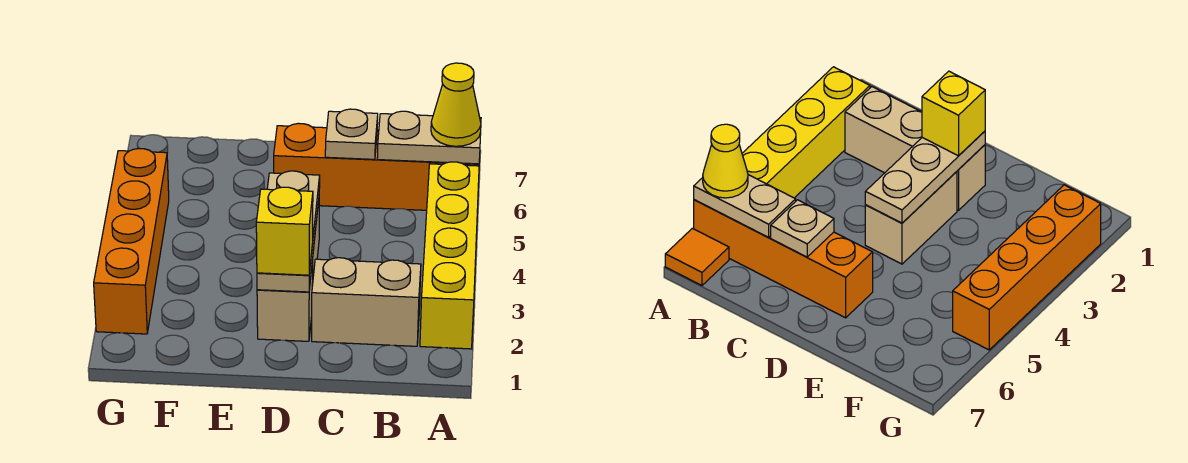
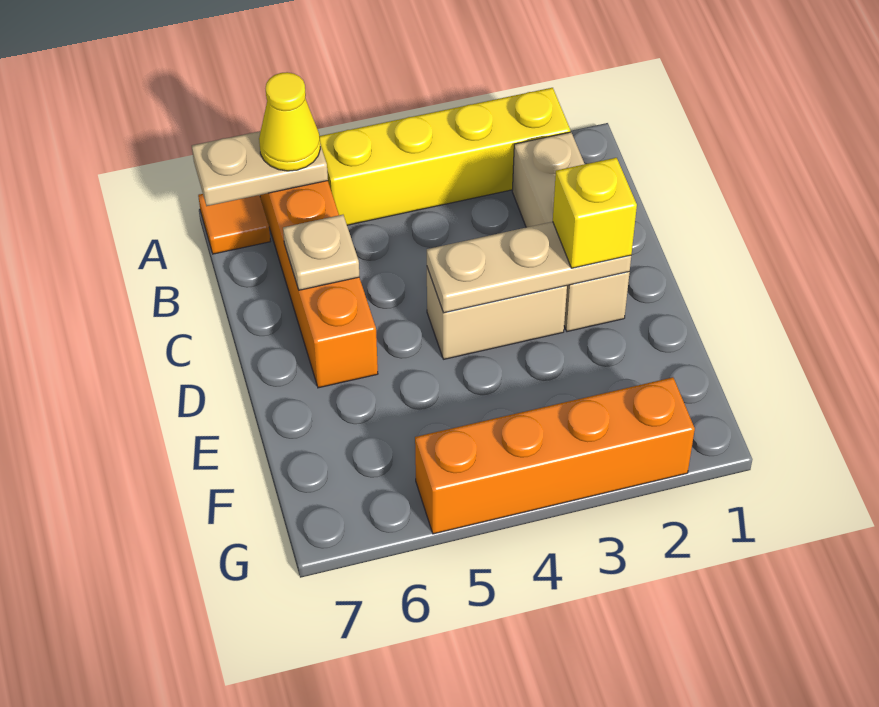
tan 1x2 plate [377,111,481,164] -> tan 1x2 plate turned to [192,131,328,206]

